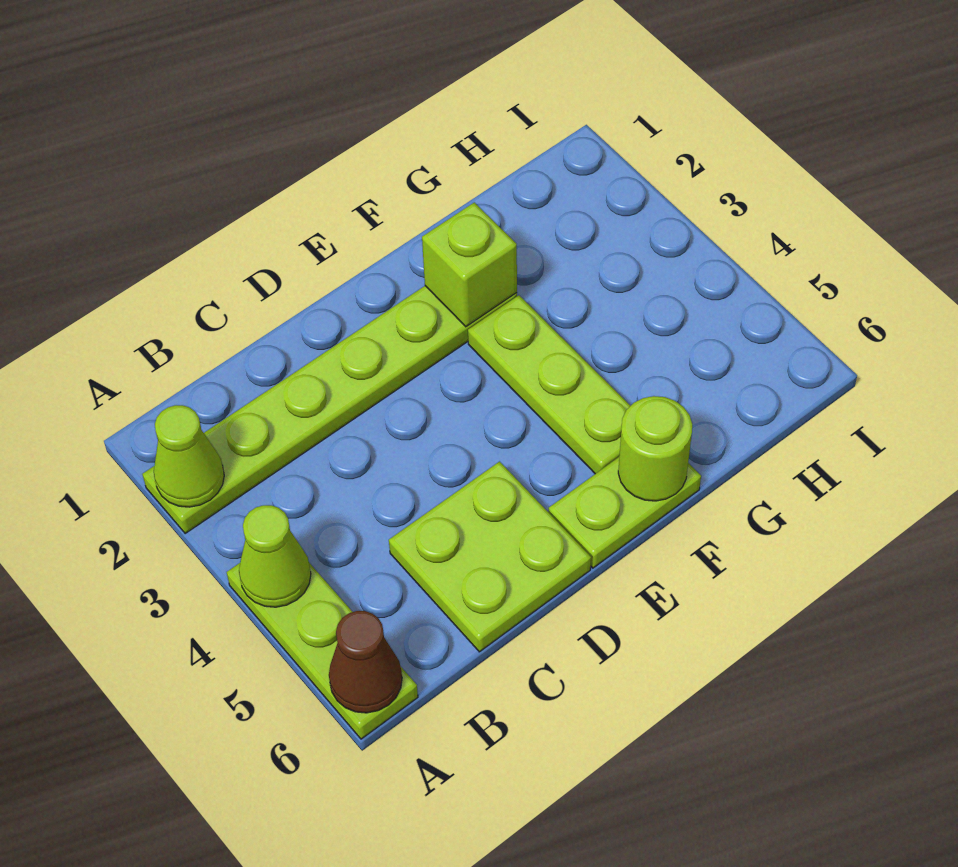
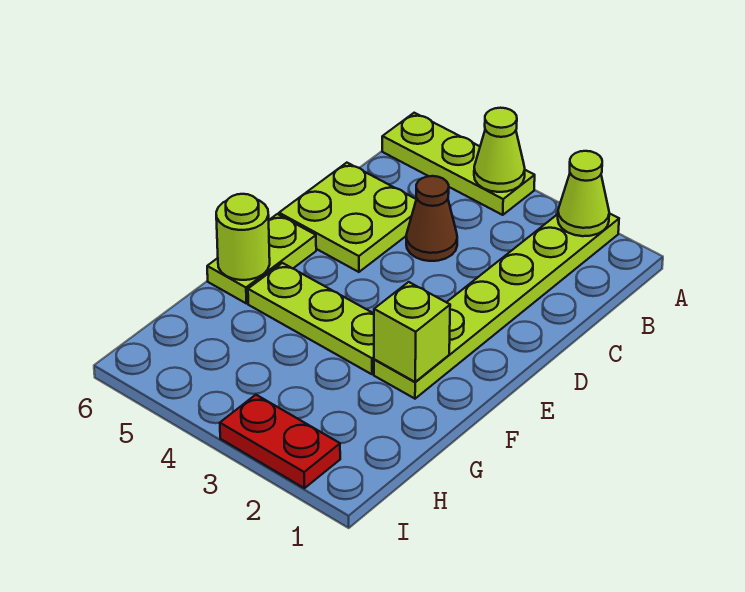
brown 1x1 cone [329,611,402,713] -> brown 1x1 cone moved to [406,176,457,261]
none -> red 1x2 plate [220,395,340,488]

